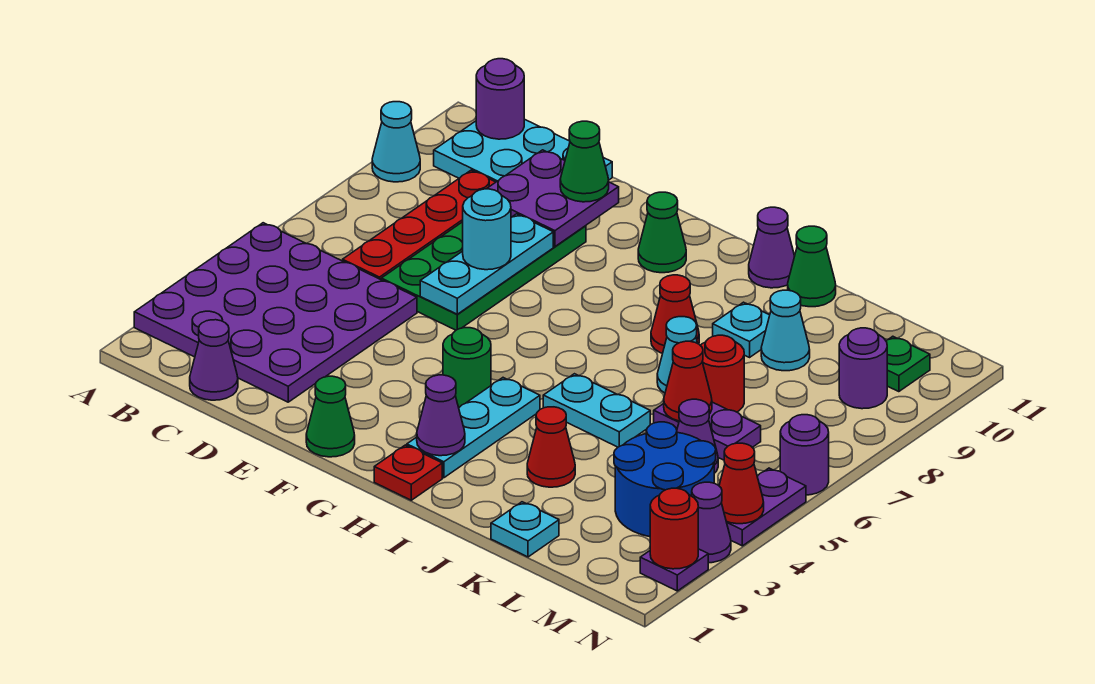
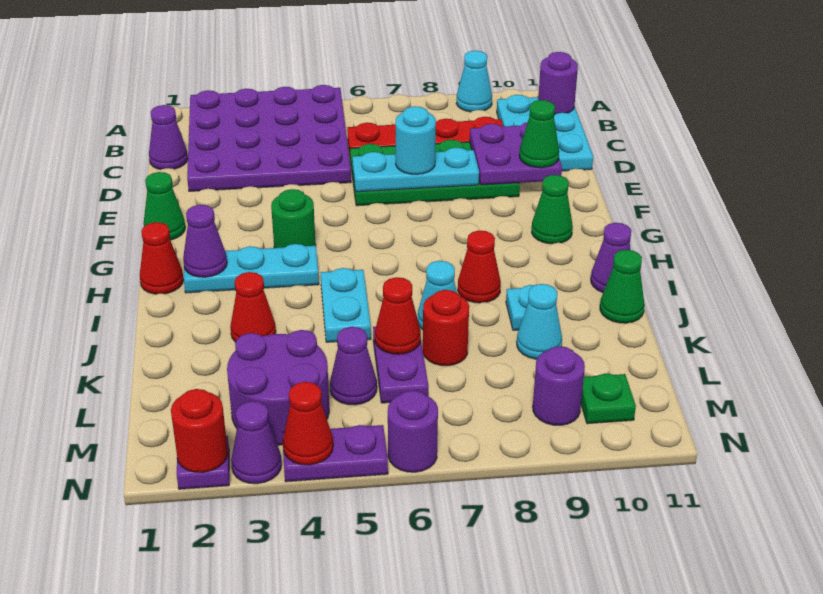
red 1x1 plate [374,445,442,500] -> red 1x1 cone [140,222,184,294]
cyan 1x1 plate [491,502,559,557] -> none
blue 2x2 round brick [614,422,716,537] -> purple 2x2 round brick [227,330,329,445]

